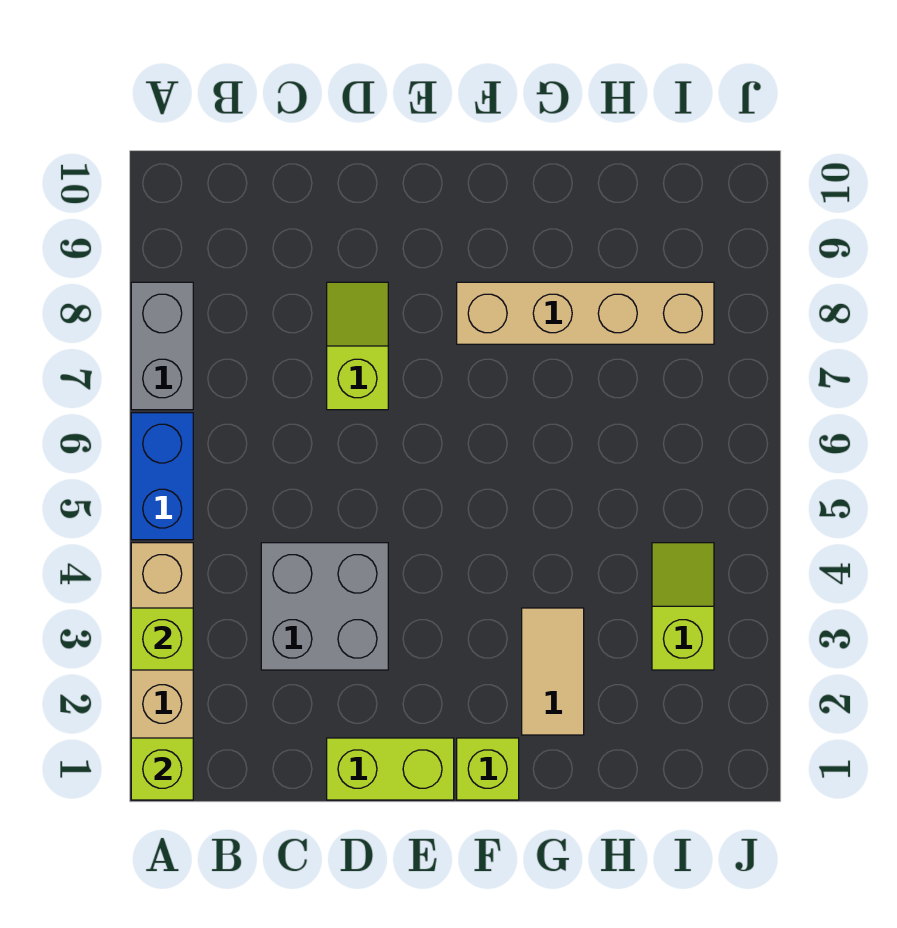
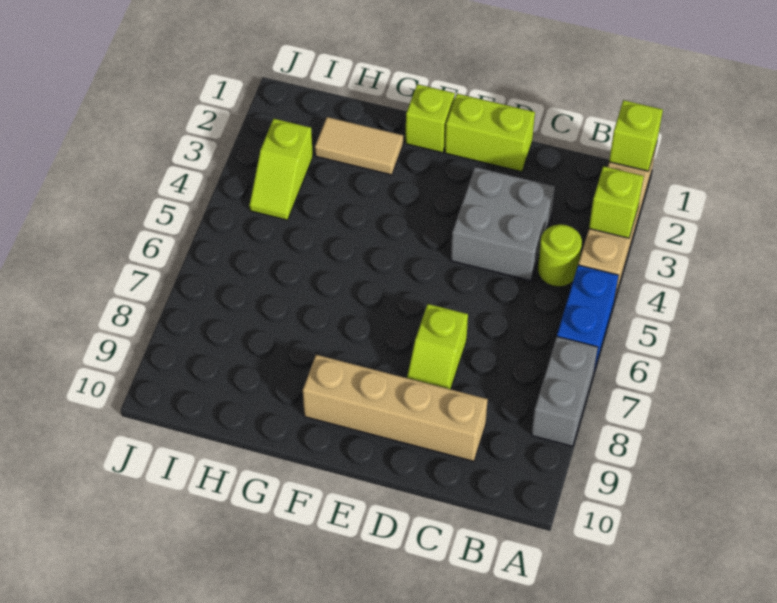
none -> lime 1x1 round brick [538,224,582,287]
tan 1x4 brick [457,282,714,344] -> tan 1x4 brick moved to [303,355,488,461]
tan 1x2 tile [522,608,584,735] -> tan 1x2 tile turned to [315,117,403,175]

